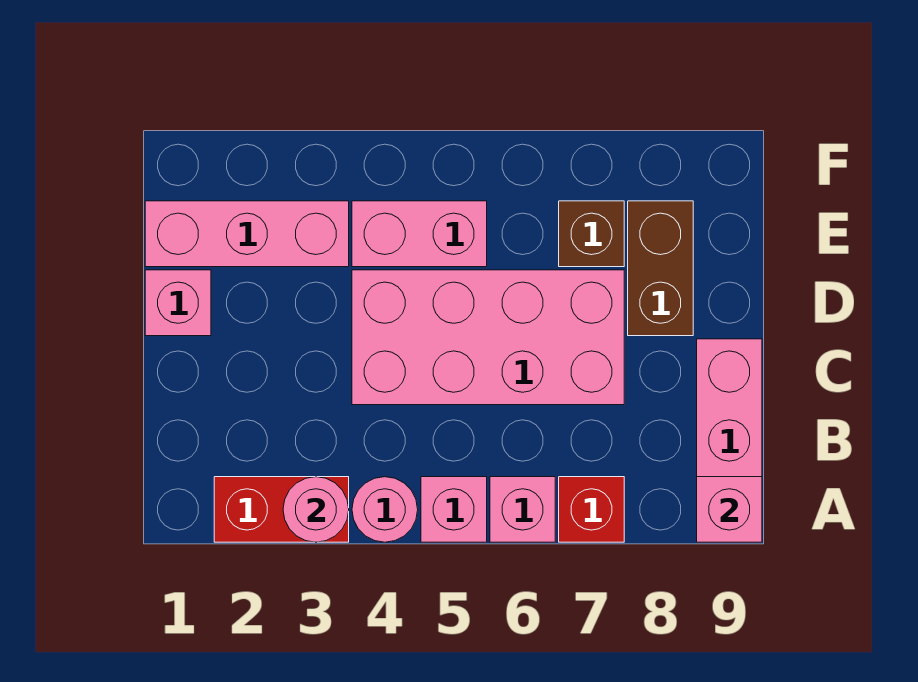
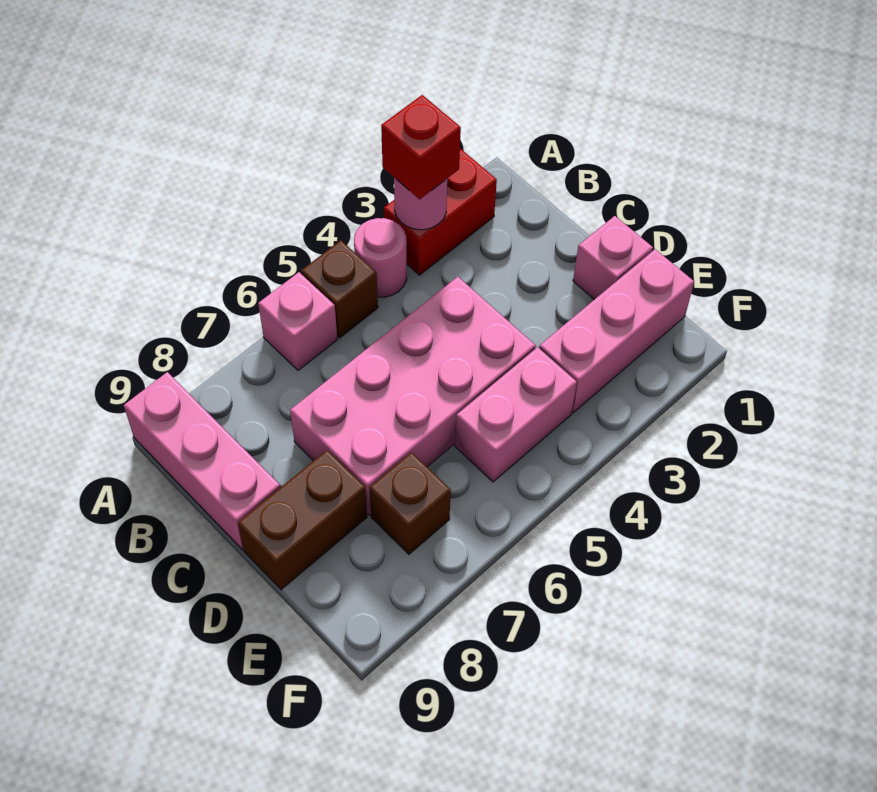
pink 1x1 brick [421,477,487,542] -> brown 1x1 brick [301,240,378,338]
red 1x1 brick [559,477,624,542] -> red 1x1 brick moved to [381,95,461,199]
pink 1x1 brick [697,477,762,542] -> none
brown 1x2 brick [628,201,693,336] -> brown 1x2 brick turned to [238,450,367,590]

